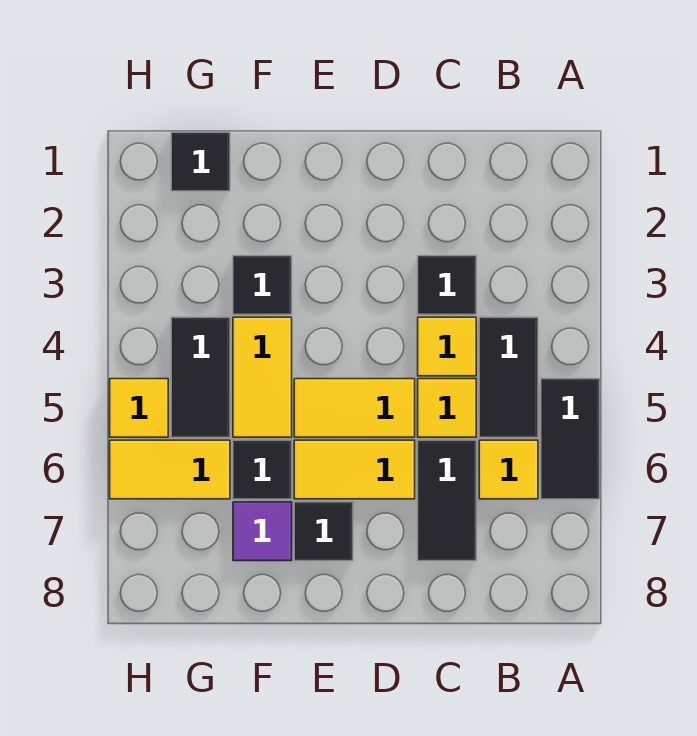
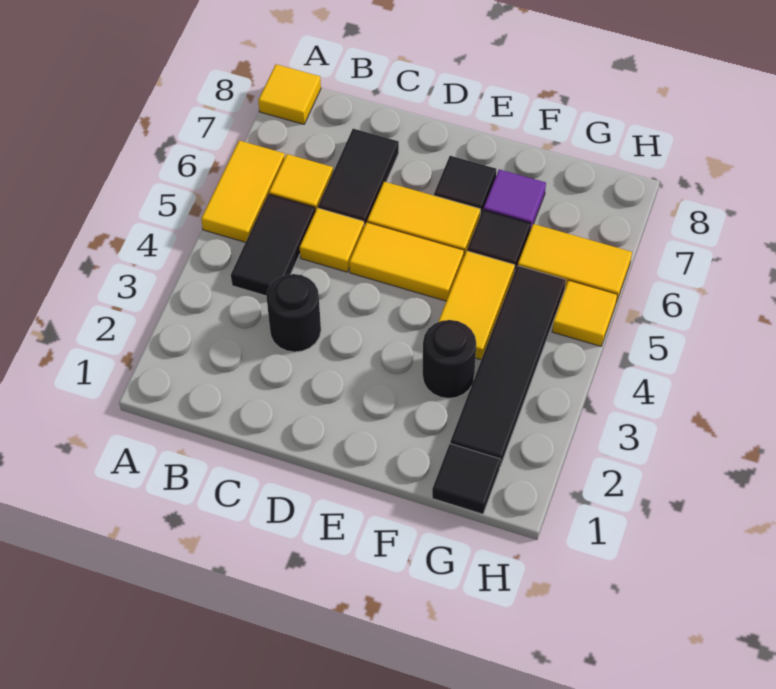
black 1x2 tile [541,379,600,499] -> yellow 1x2 tile [201,141,285,242]
black 1x1 tile [418,256,476,314] -> black 1x1 round brick [266,274,321,352]
yellow 1x1 tile [418,317,476,376] -> yellow 1x1 tile moved to [258,64,321,124]
black 1x1 tile [233,256,292,314] -> black 1x1 round brick [422,320,476,398]
black 1x2 tile [171,317,230,437] -> black 1x4 tile [450,266,566,467]

